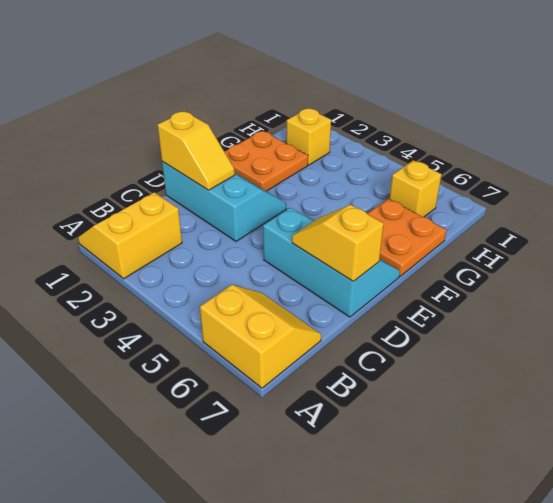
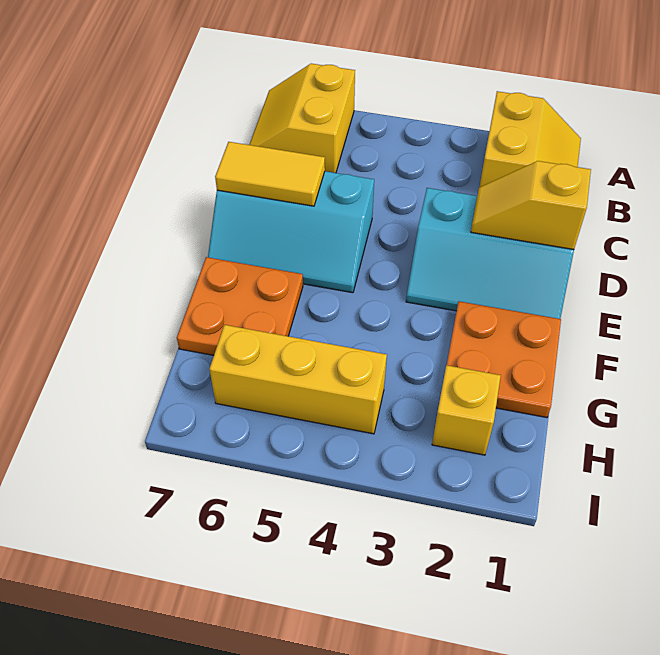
yellow 2x2 slope [200,285,321,388] -> yellow 2x2 slope turned to [249,64,355,173]
yellow 1x2 slope [292,205,384,281] -> yellow 1x2 tile [215,142,325,206]
yellow 1x1 brick [389,160,441,217] -> yellow 1x3 brick [209,325,387,434]

